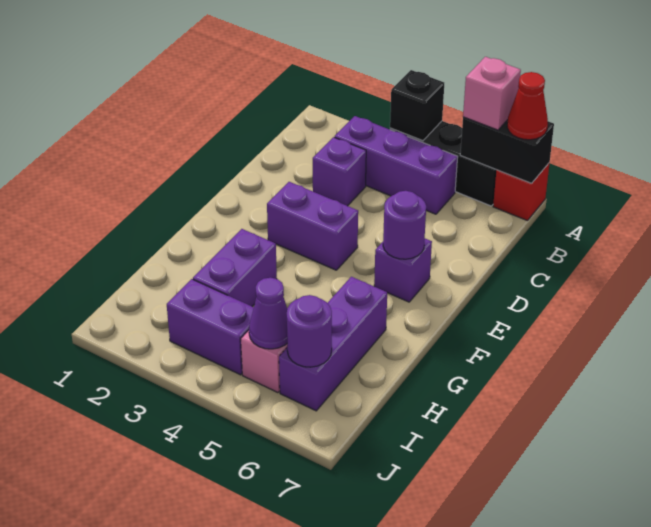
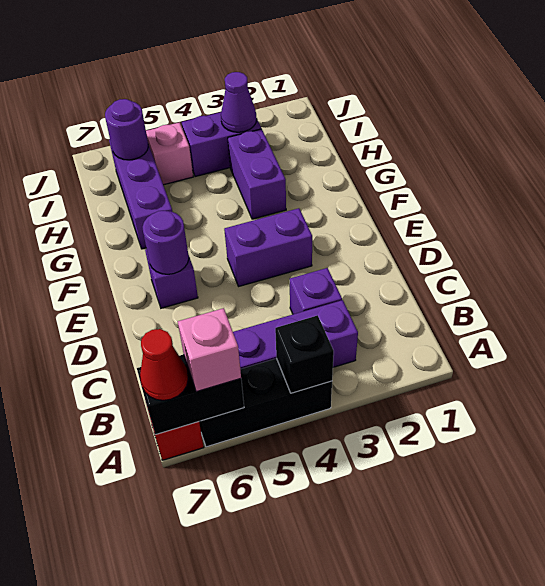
purple 1x1 cone [249,278,287,349] -> purple 1x1 cone moved to [221,72,257,132]

